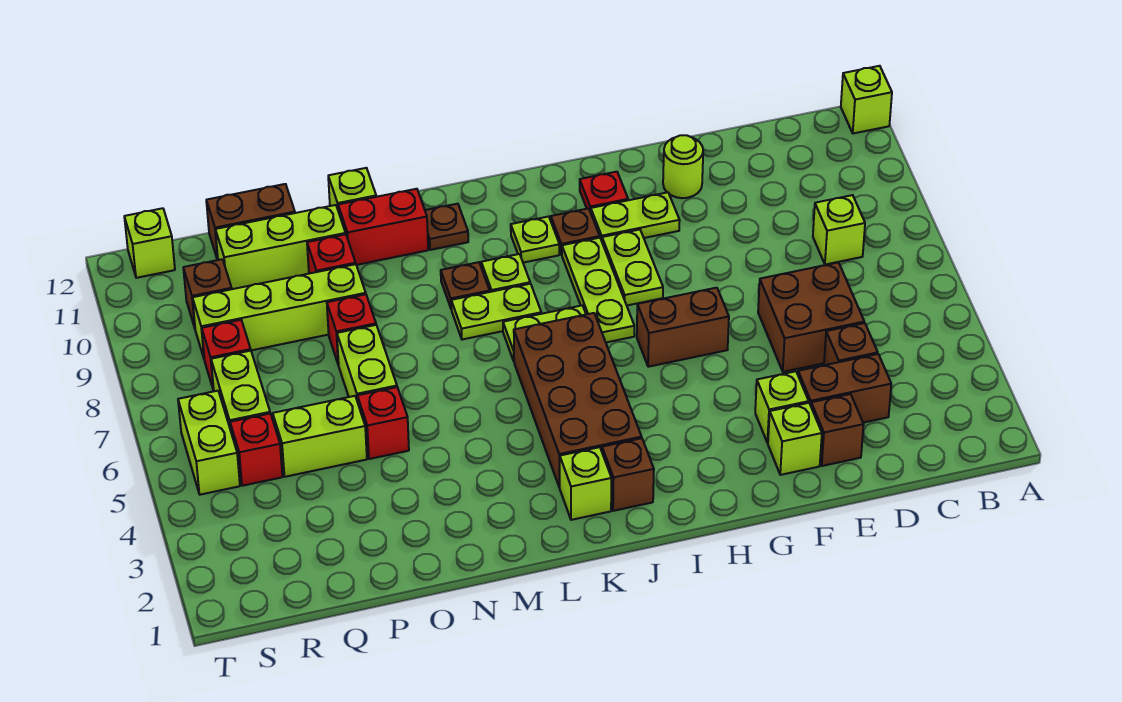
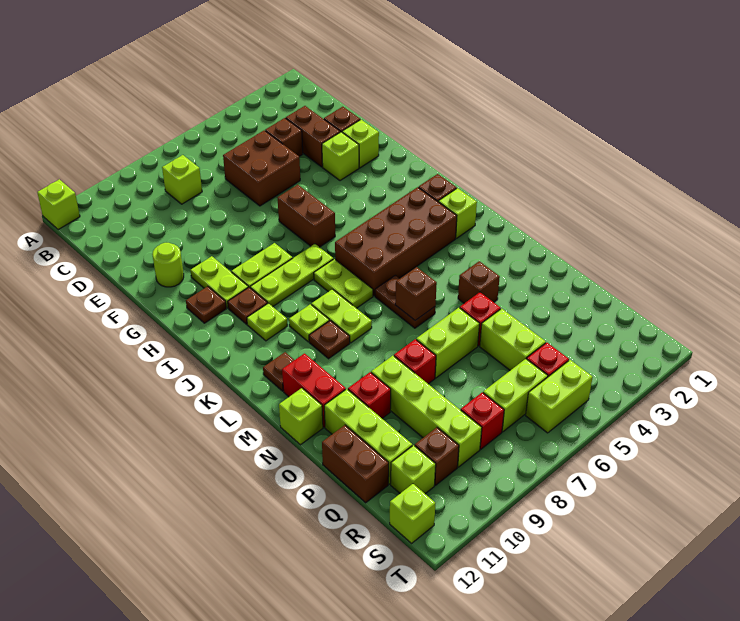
red 1x1 plate [580,172,628,212] -> brown 1x1 plate [186,286,226,323]
none -> brown 1x2 plate [375,275,435,328]
none -> brown 1x1 brick [395,267,437,320]
none -> brown 1x1 brick [458,261,500,303]
none -> lime 1x1 brick [391,445,436,494]

